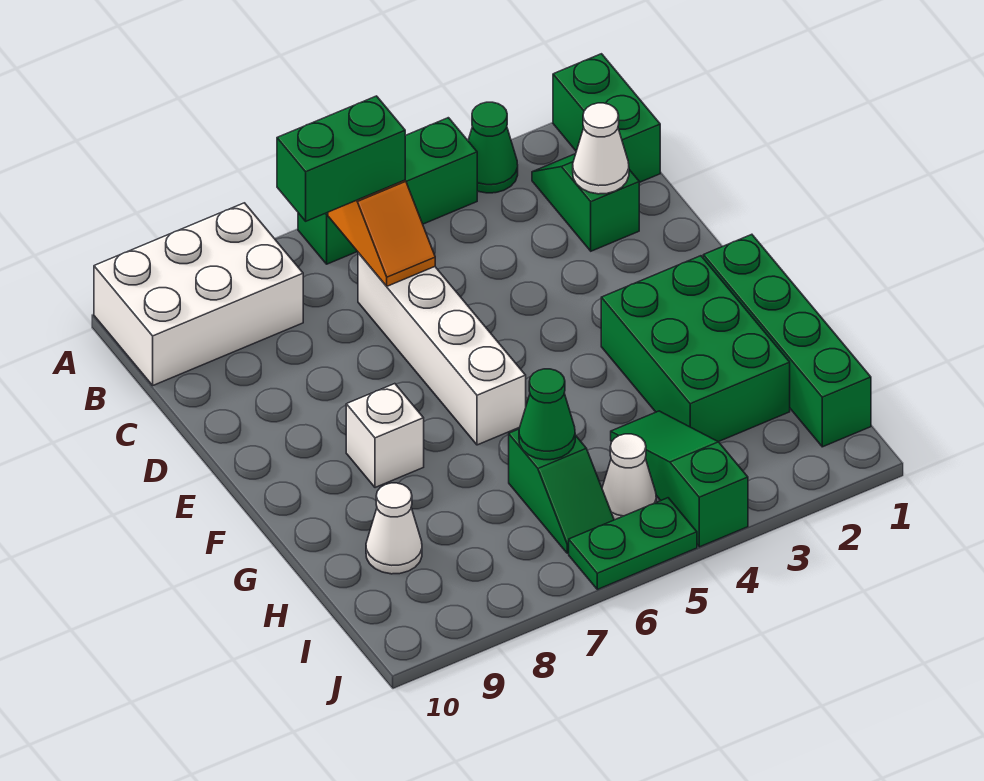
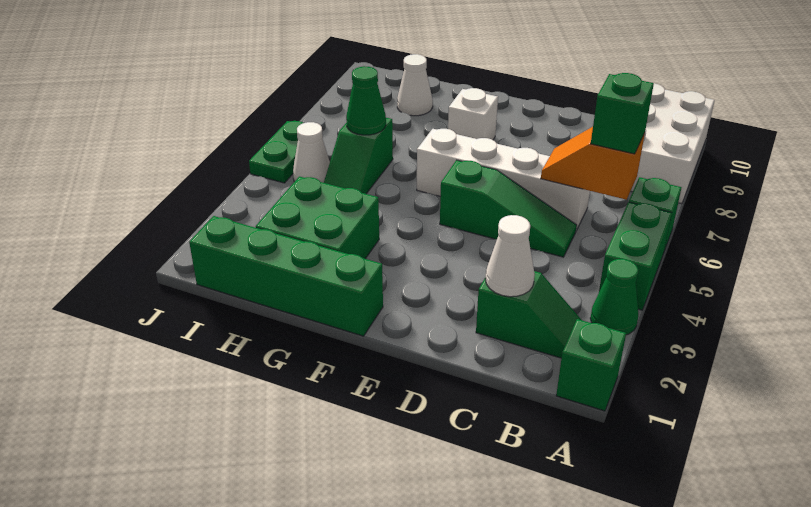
green 1x2 brick [553,54,660,182] -> green 1x1 brick [556,319,626,411]
green 1x2 brick [277,96,405,221] -> green 1x1 brick [591,73,654,154]
green 2x3 brick [601,256,790,442] -> green 2x2 brick [256,177,379,259]
green 1x3 slope [611,411,748,547] -> green 1x3 slope moved to [440,160,577,257]
green 1x2 slope [509,429,614,553] -> green 1x2 slope turned to [324,118,393,194]

